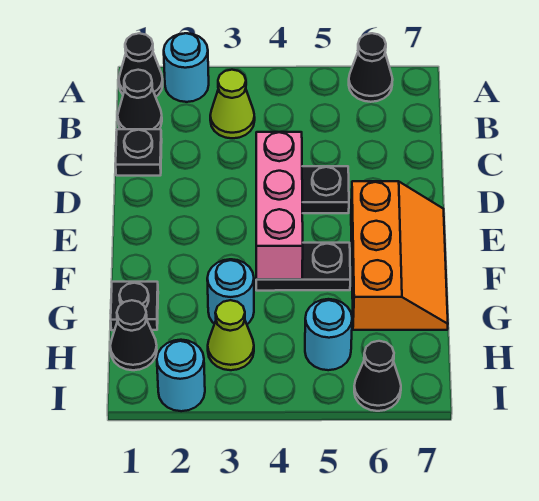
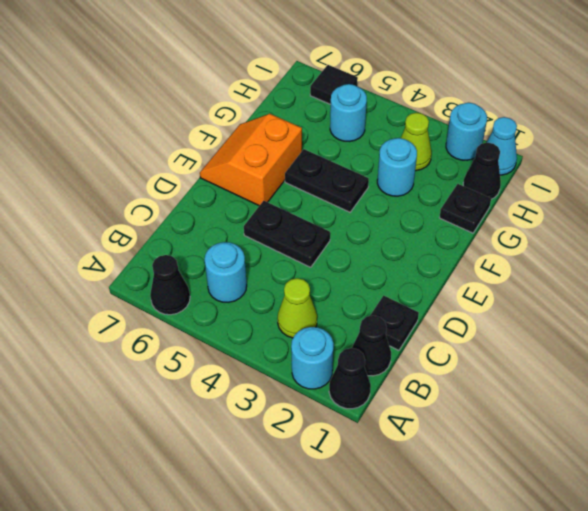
none -> cyan 1x1 round brick [205,242,247,302]
pink 1x3 brick [256,132,303,279] -> none
orange 2x3 slope [351,181,448,330] -> orange 2x2 slope [200,114,302,206]
none -> cyan 1x1 cone [486,117,517,175]
black 1x1 cone [354,341,401,411] -> black 1x1 tile [310,65,358,104]

